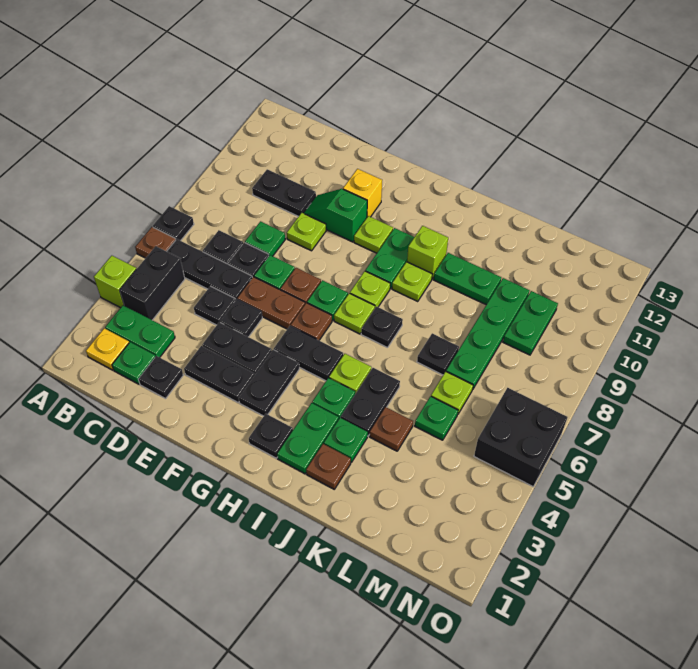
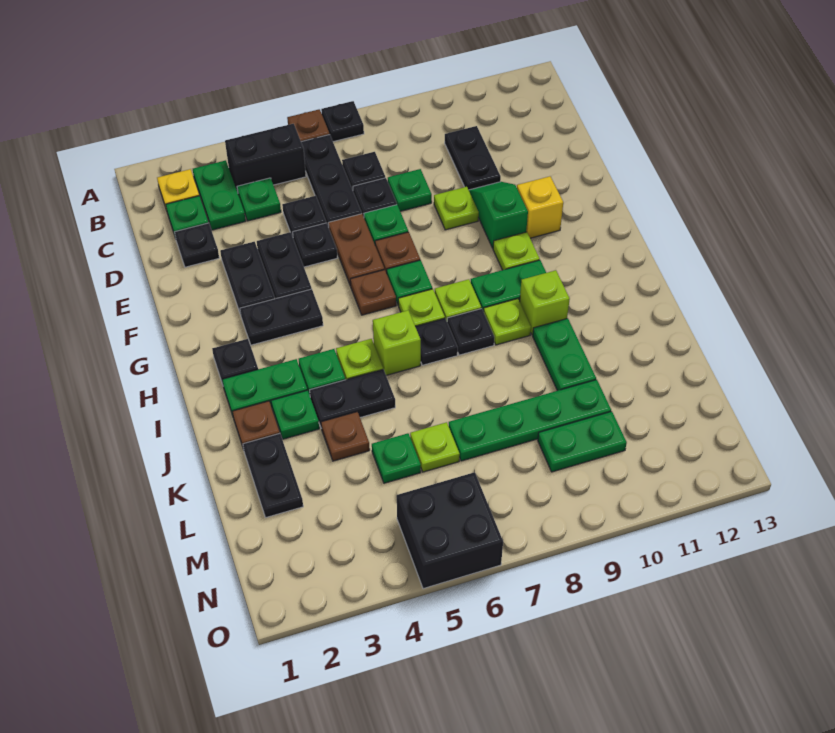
lime 1x1 brick [94,256,136,308] -> lime 1x1 brick moved to [373,310,421,375]
none -> green 1x1 plate [237,178,281,221]
black 1x2 plate [274,326,343,381] -> black 1x2 plate moved to [243,433,303,517]
black 1x1 plate [417,333,459,375] -> black 1x1 plate moved to [447,308,494,355]

